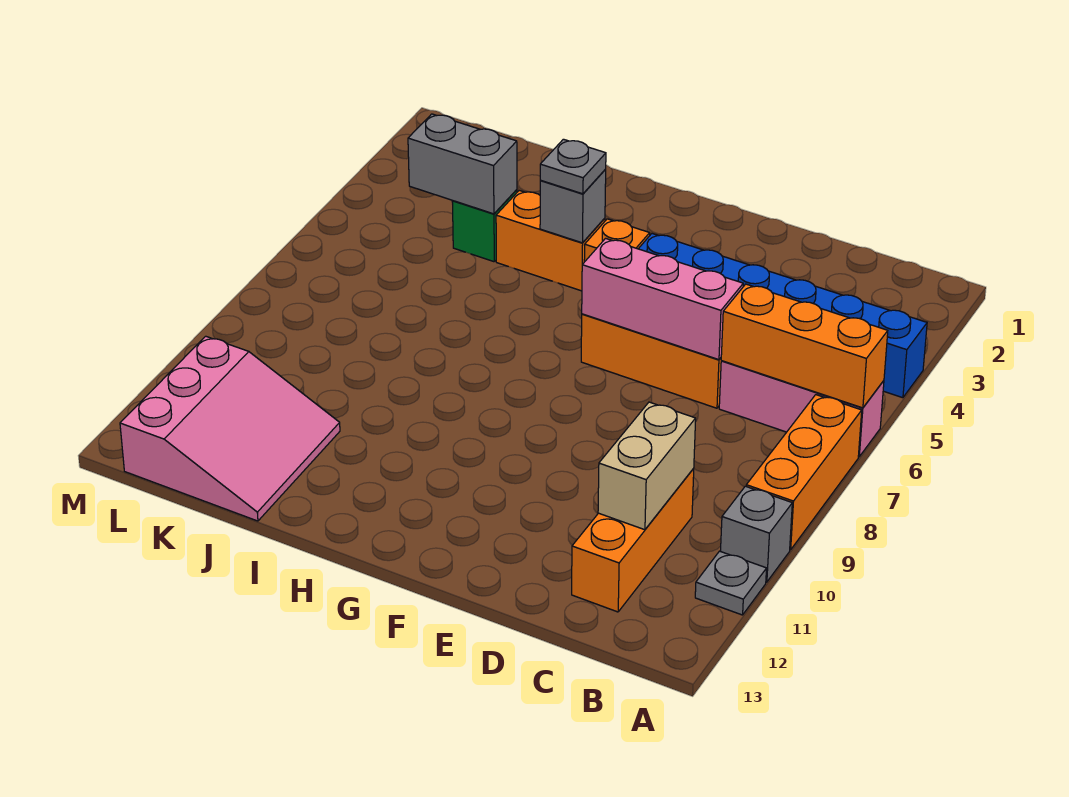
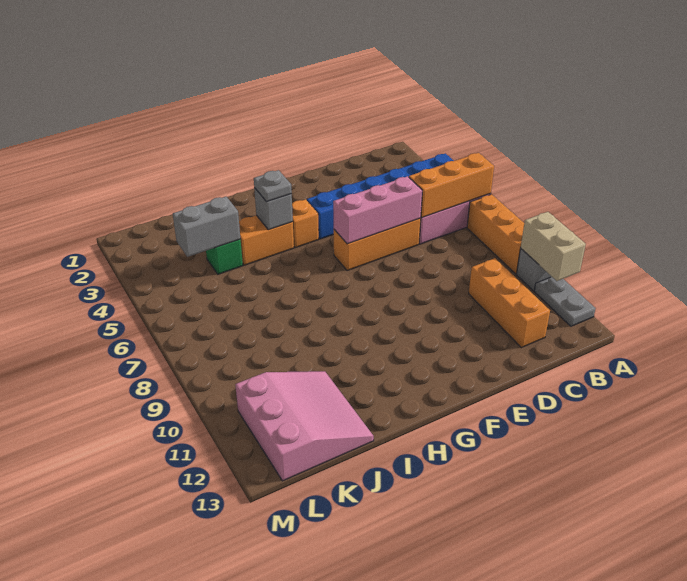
grey 1x1 plate [695,551,767,615] -> grey 1x2 plate [534,277,596,326]
tan 1x2 brick [598,402,696,530] -> tan 1x2 brick moved to [521,212,586,281]

